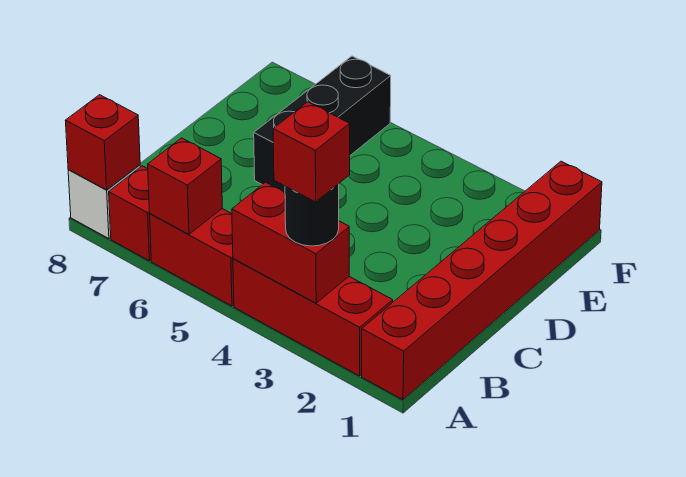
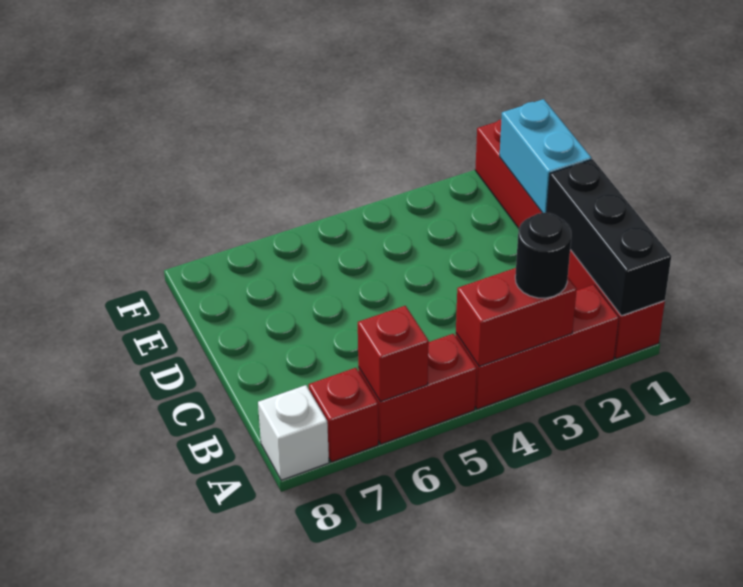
red 1x1 brick [273,102,350,202] -> none
red 1x1 brick [65,95,140,190] -> none
none -> cyan 1x2 brick [500,99,592,213]
black 1x3 brick [254,56,391,192] -> black 1x3 brick moved to [547,159,671,316]

